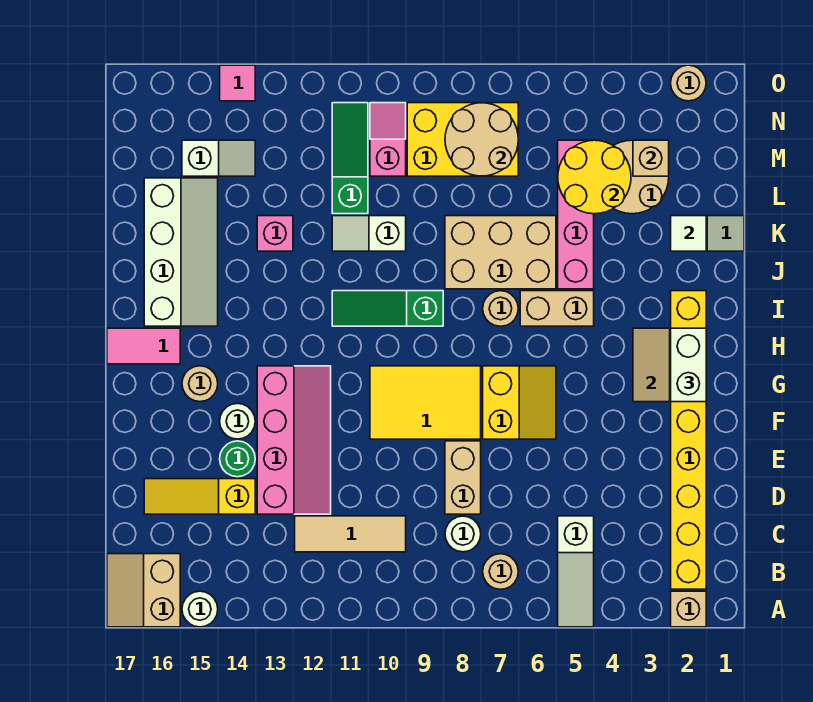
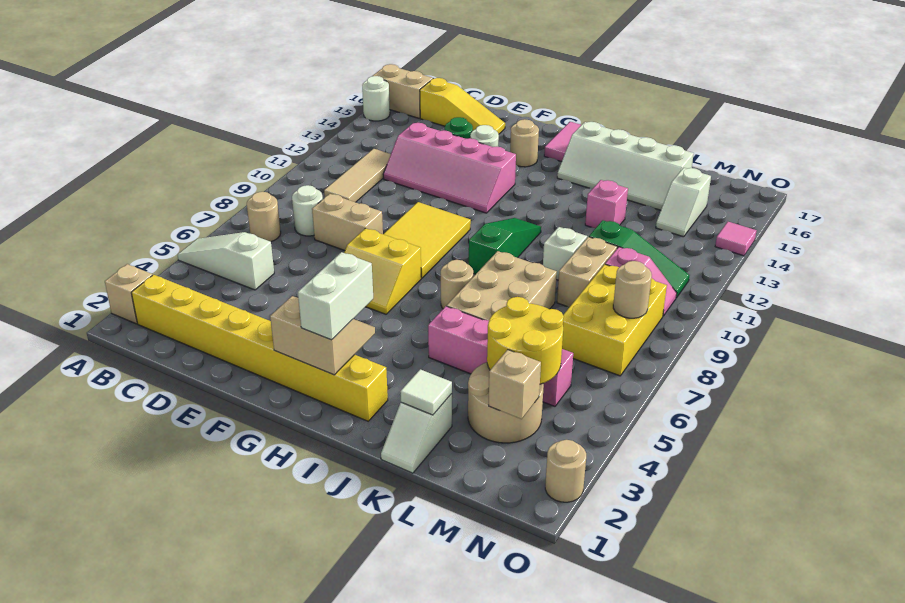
yellow 1x3 slope [144,479,255,514] -> yellow 1x3 slope turned to [420,78,505,134]
white 1x2 brick [671,328,706,402] -> white 1x2 brick turned to [298,252,373,340]
tan 1x2 brick [520,291,594,326] -> tan 1x2 brick moved to [557,237,617,307]
tan 2x2 round brick [445,103,518,176] -> tan 1x1 round brick [613,261,652,318]

